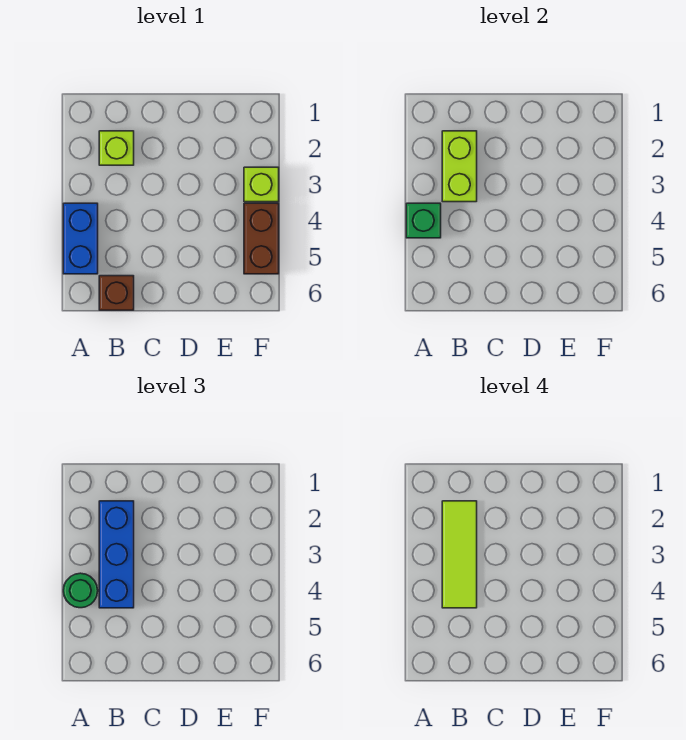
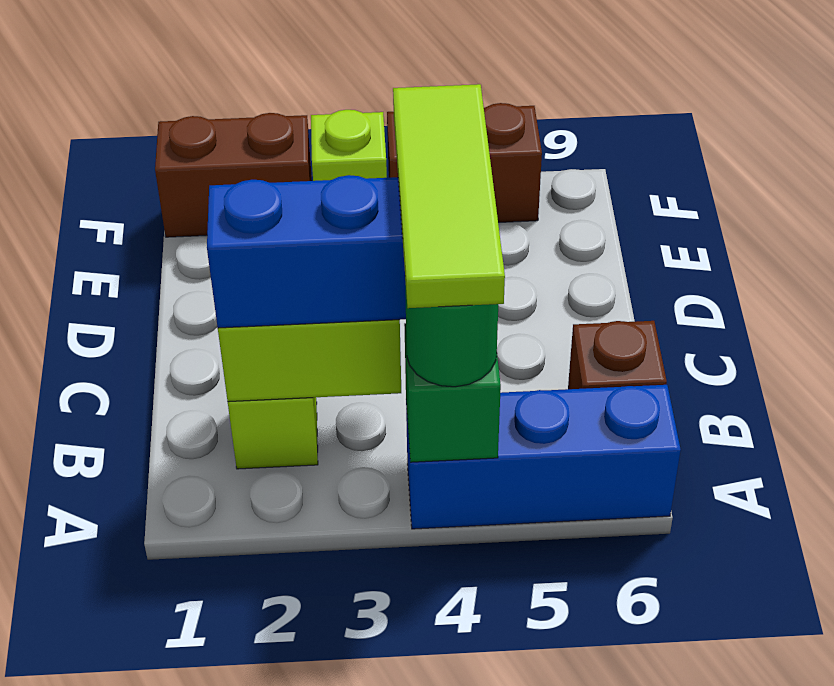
blue 1x2 brick [63,203,98,274] -> blue 1x3 brick [406,385,681,529]
lime 1x3 tile [442,501,477,608] -> lime 1x3 tile turned to [393,84,505,308]
none -> brown 1x2 brick [155,113,312,237]

